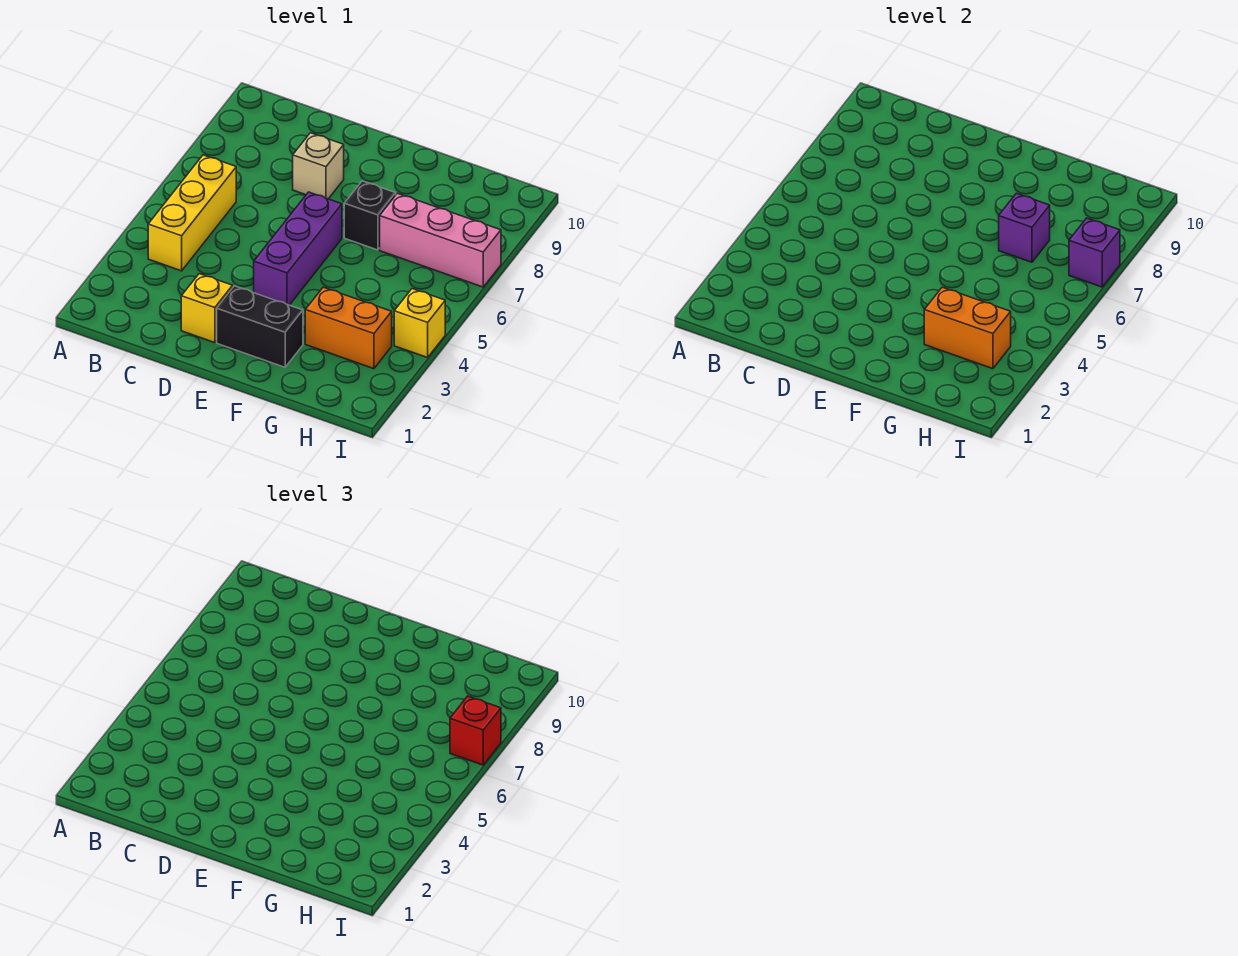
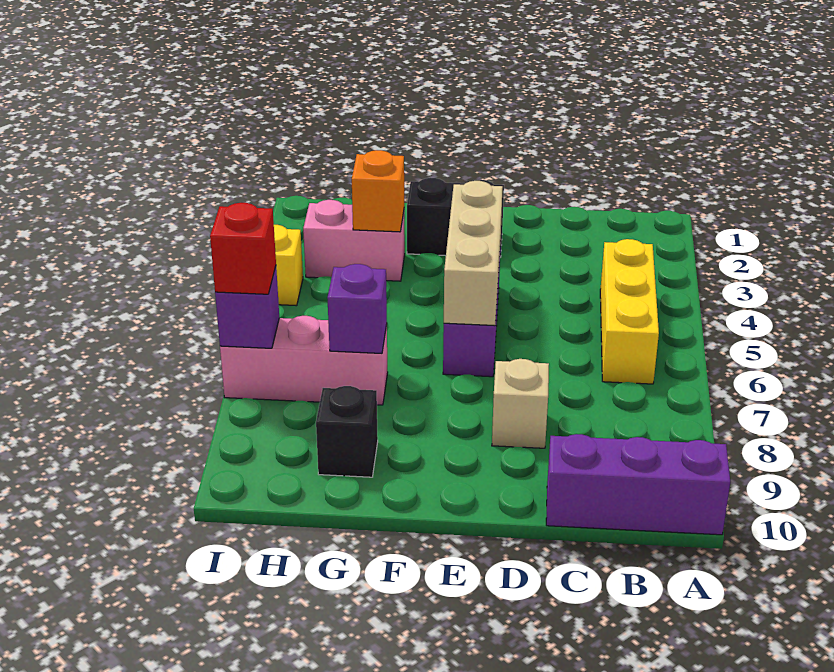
none -> purple 1x3 brick [546,434,730,535]
yellow 1x1 brick [181,274,233,343] -> none
none -> tan 1x3 brick [444,181,503,326]
black 1x1 brick [344,181,396,250] -> black 1x1 brick moved to [316,386,378,477]
orange 1x2 brick [305,287,392,369] -> pink 1x2 brick [303,200,405,281]
orange 1x2 brick [924,287,1011,369] -> orange 1x1 brick [352,150,404,232]

